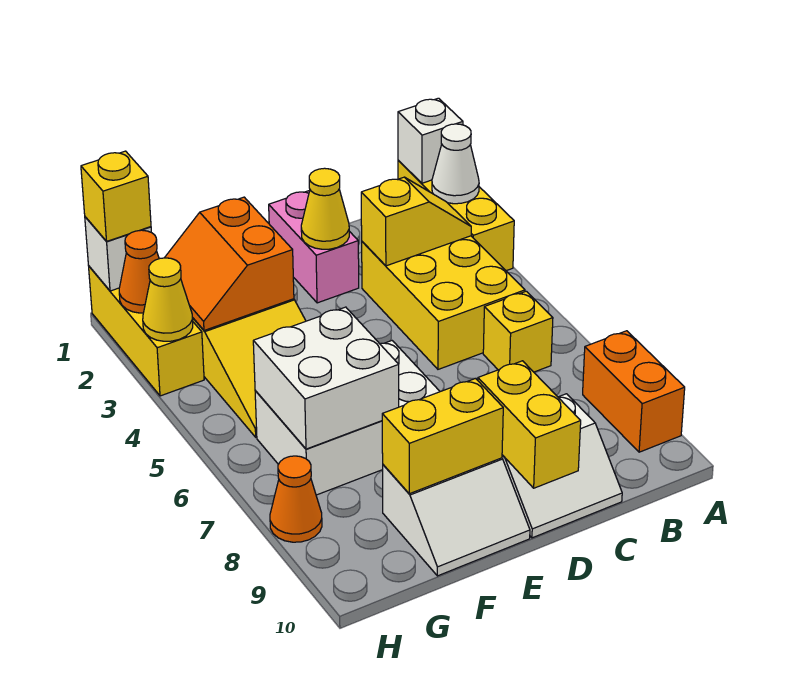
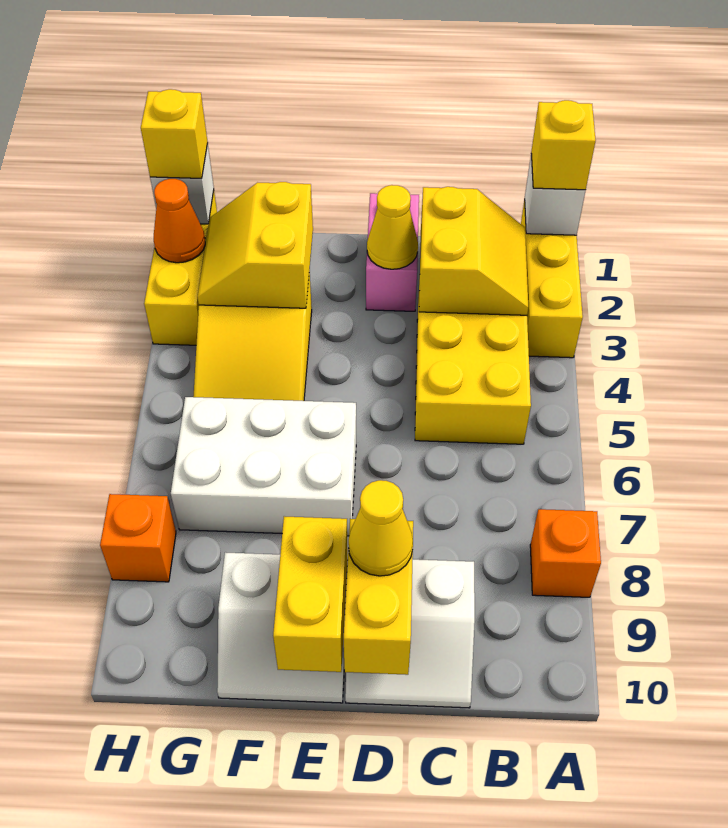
white 1x1 cone [432,124,479,204] -> none
orange 1x2 brick [583,331,685,452] -> orange 1x1 brick [530,509,601,597]
yellow 1x2 slope [361,177,471,266] -> yellow 2x2 slope [419,187,528,315]
yellow 1x1 brick [483,291,553,372] -> yellow 1x1 brick moved to [531,100,596,190]
yellow 1x2 brick [382,378,503,494] -> yellow 1x2 brick turned to [273,516,348,672]
orange 2x2 slope [165,197,294,330] -> yellow 2x2 slope [197,182,313,308]
white 2x2 brick [253,307,399,449] -> none
yellow 1x1 cone [143,258,193,341] -> yellow 1x1 cone moved to [348,480,413,576]
orange 1x1 cone [270,456,322,542] -> orange 1x1 brick [100,494,176,582]

